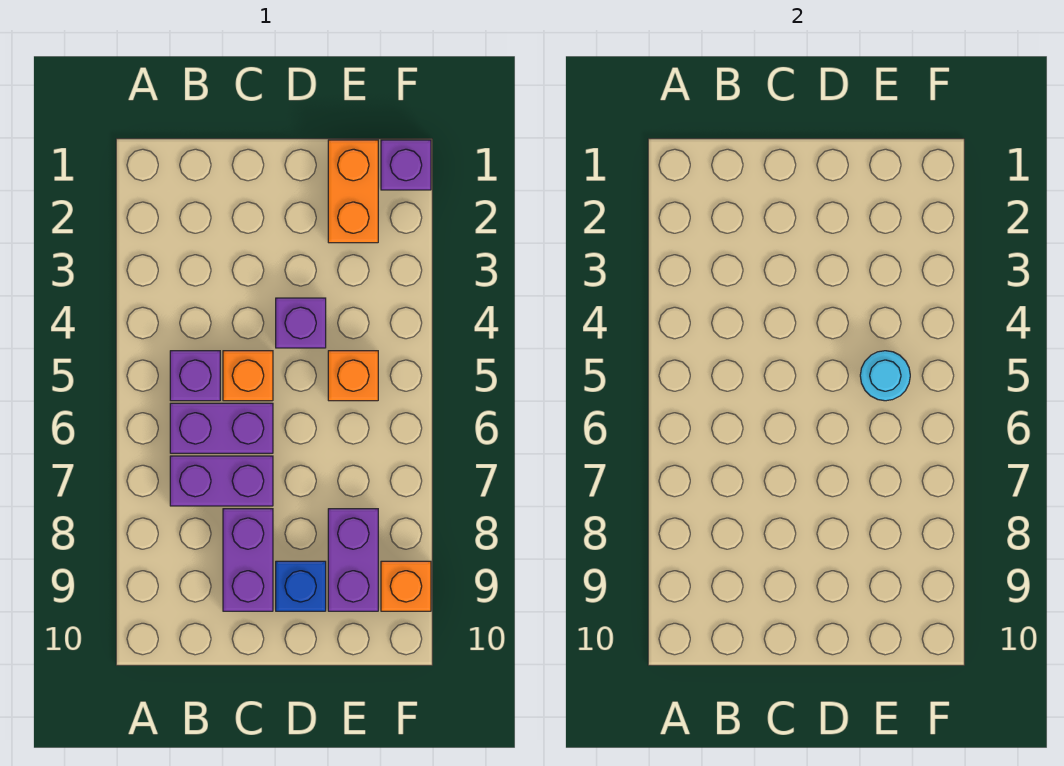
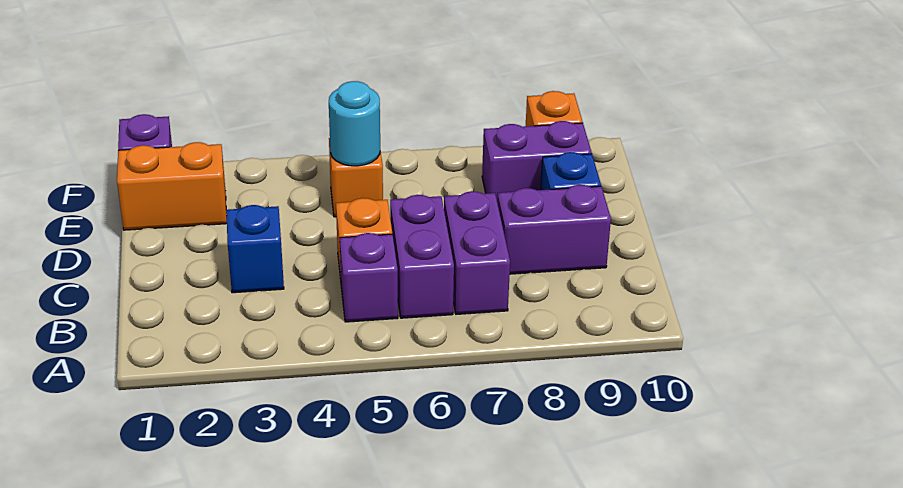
none -> blue 1x1 brick [226,205,284,293]
purple 1x1 brick [276,298,326,348] -> none

